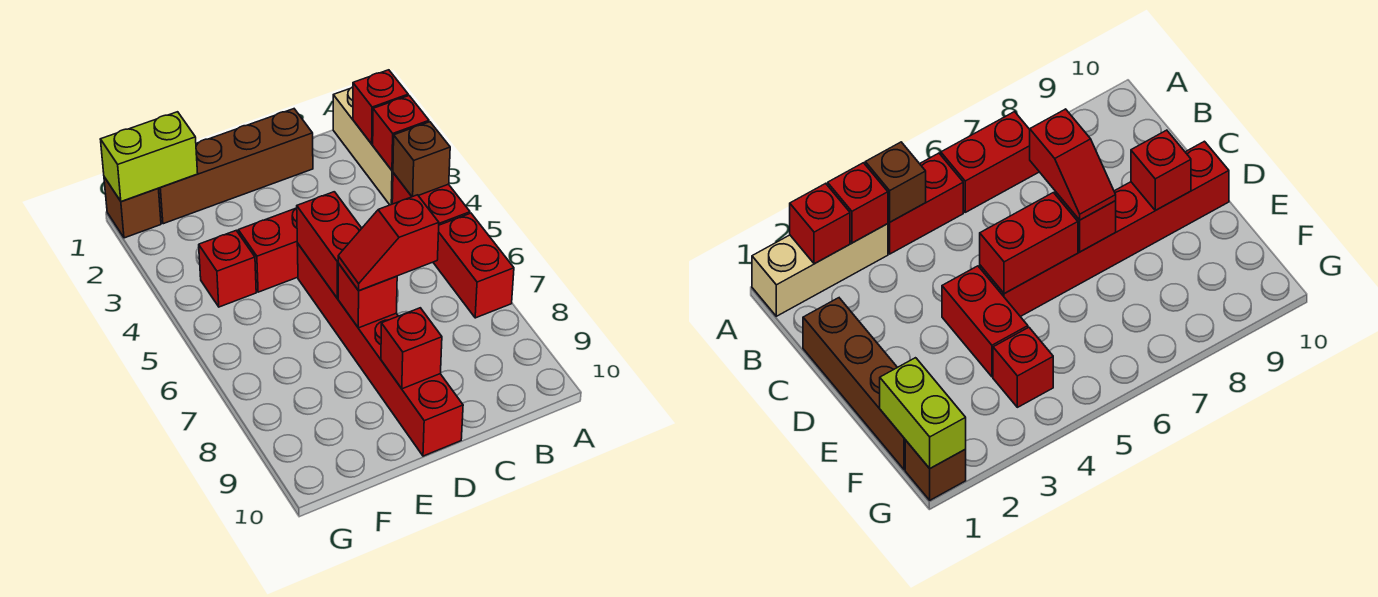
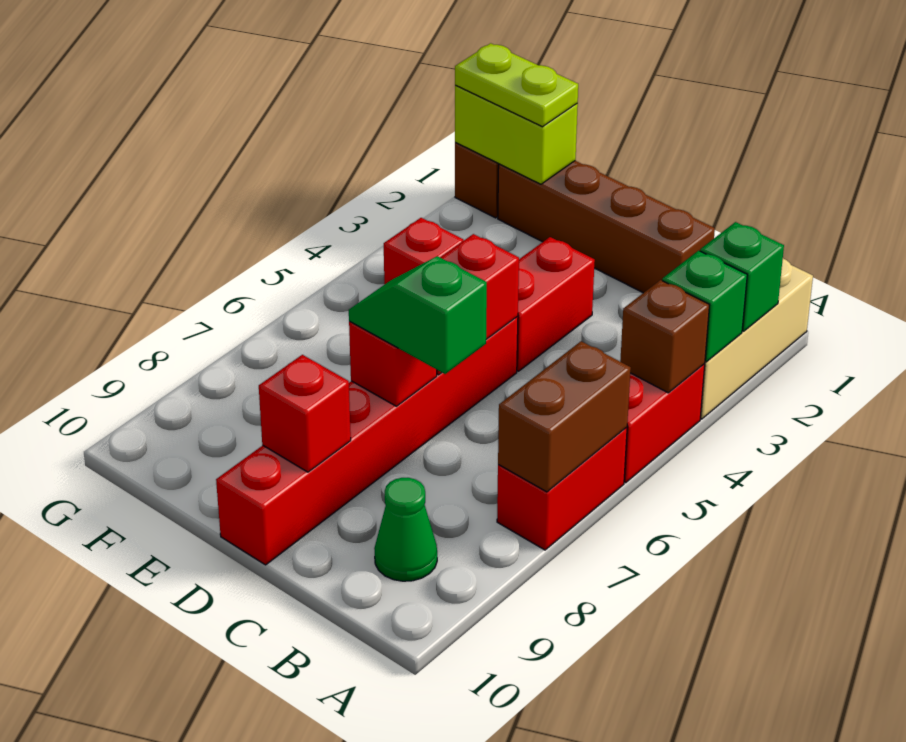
red 1x1 brick [353,70,408,144] -> green 1x1 brick [700,222,784,331]
red 1x1 brick [373,96,429,171] -> green 1x1 brick [662,251,747,362]
none -> brown 1x2 brick [498,341,631,492]
none -> green 1x1 cone [374,478,437,581]
red 1x2 slope [338,195,439,291] -> green 1x2 slope [349,256,487,374]
red 1x2 brick [238,208,298,292] -> red 1x2 brick turned to [517,237,595,371]
none -> lime 1x2 plate [455,43,578,127]

